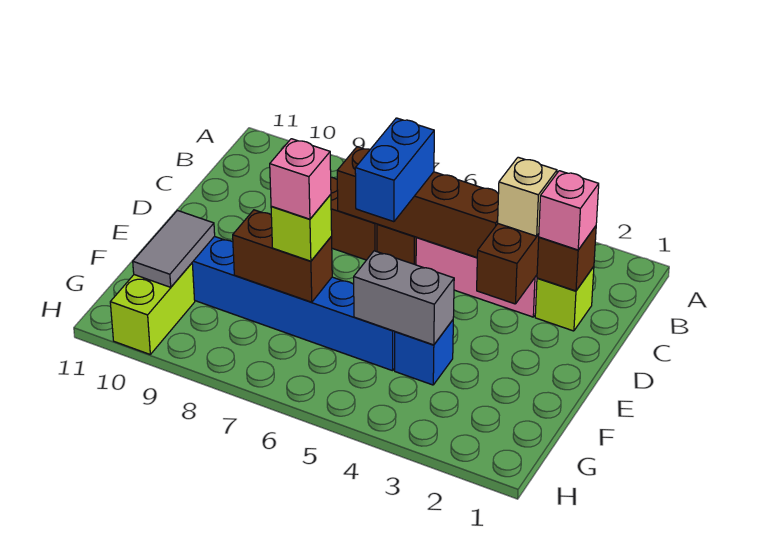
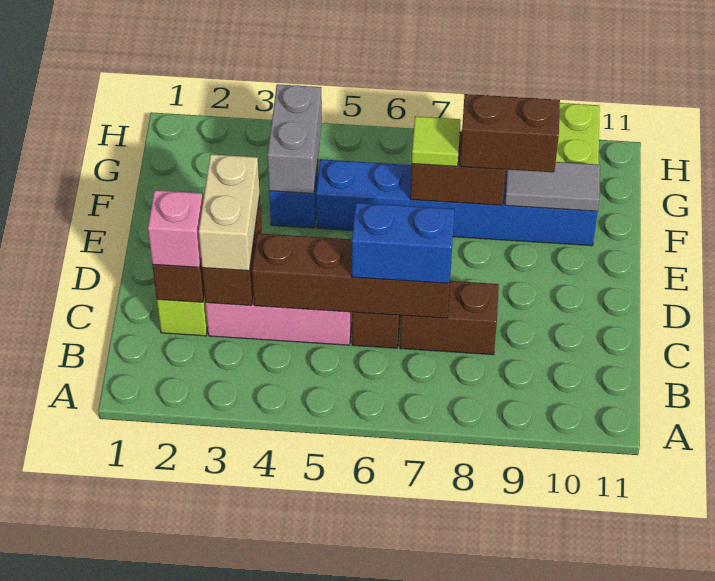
tan 1x1 brick [498,157,557,236] -> tan 1x2 brick [199,154,260,271]
blue 1x2 brick [355,118,434,222] -> blue 1x2 brick turned to [352,203,454,283]
grey 1x2 brick [354,251,454,345] -> grey 1x2 brick turned to [267,84,322,194]
lime 1x1 brick [271,194,332,261] -> lime 1x1 tile [412,116,461,166]
pink 1x1 brick [270,139,331,219] -> none
none -> brown 1x2 brick [460,94,560,172]
grey 1x2 tile [133,210,215,287] -> grey 1x2 tile turned to [505,162,600,211]

